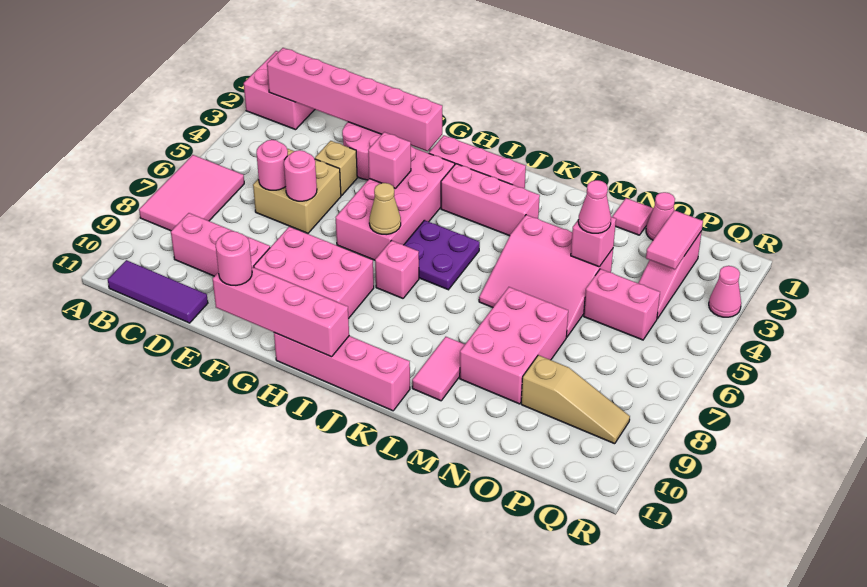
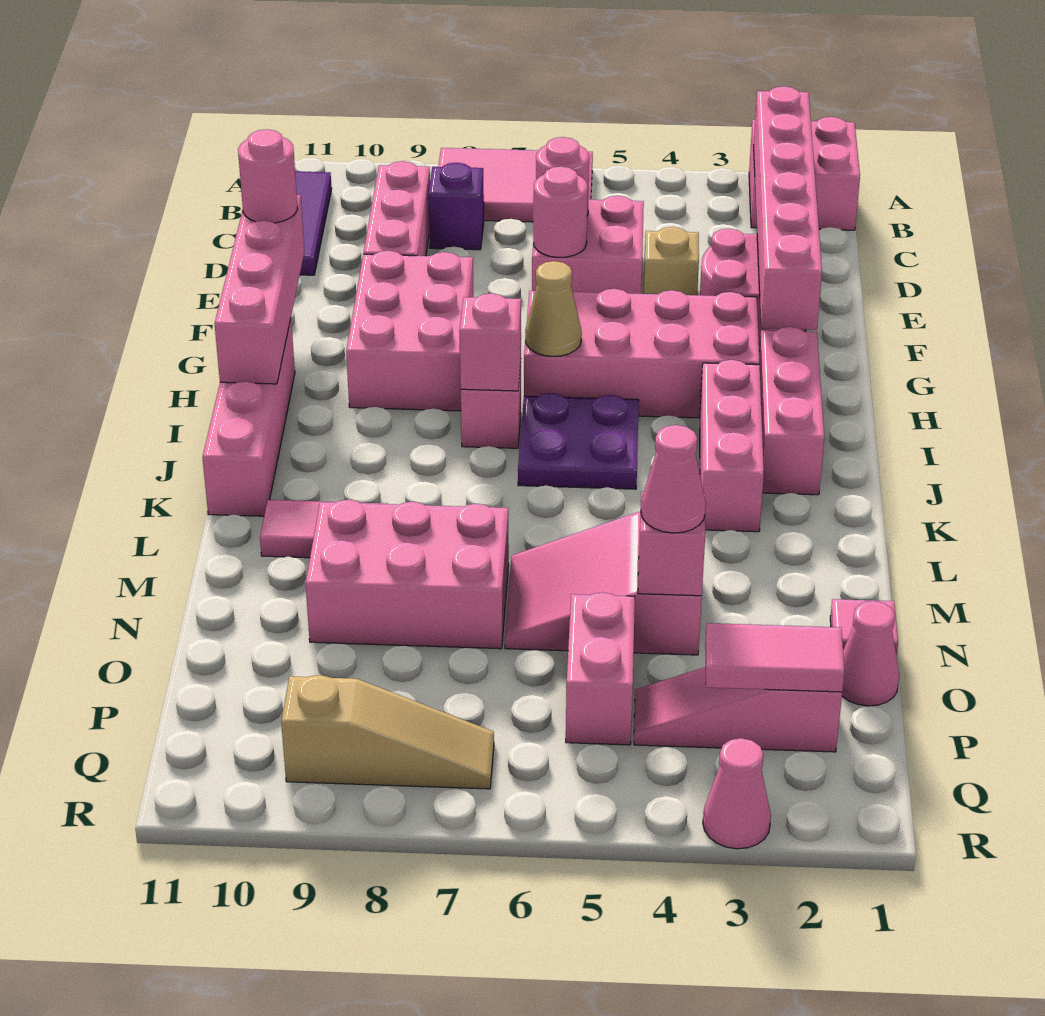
none -> purple 1x1 brick [428,163,484,250]
tan 2x2 brick [253,149,341,233] -> pink 2x2 brick [532,196,644,294]
pink 1x1 brick [368,132,411,188] -> pink 1x1 brick moved to [459,293,521,391]
pink 3x3 slope [479,215,613,337] -> pink 2x3 slope [505,512,702,655]
tan 1x3 slope [521,355,630,444] -> tan 1x3 slope turned to [281,675,494,789]

